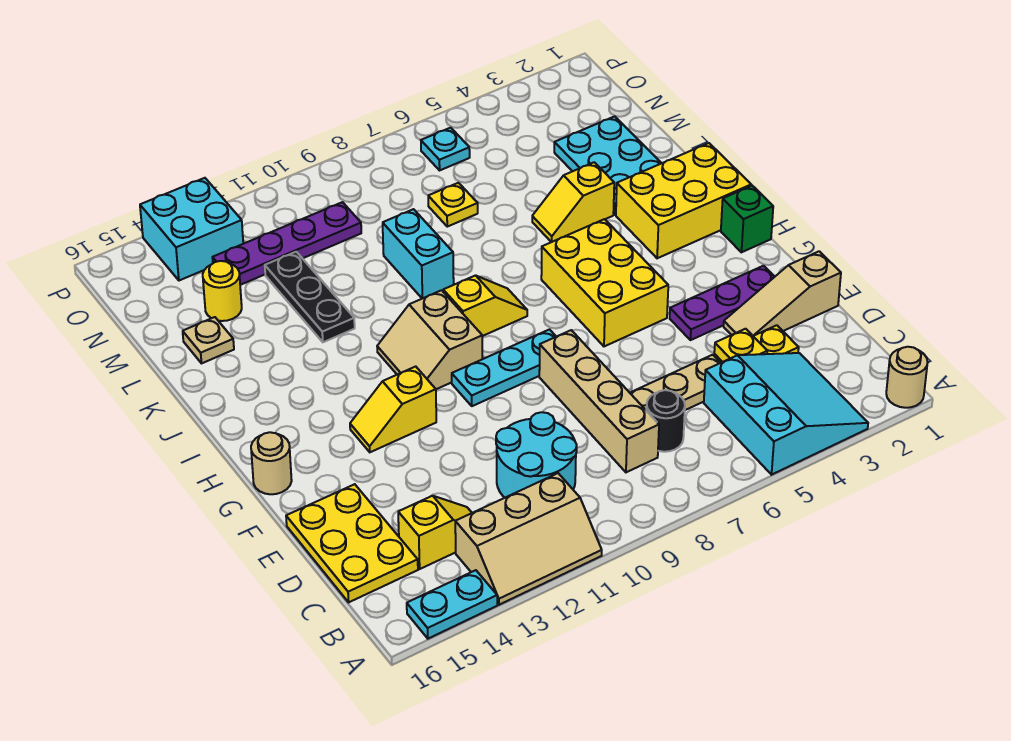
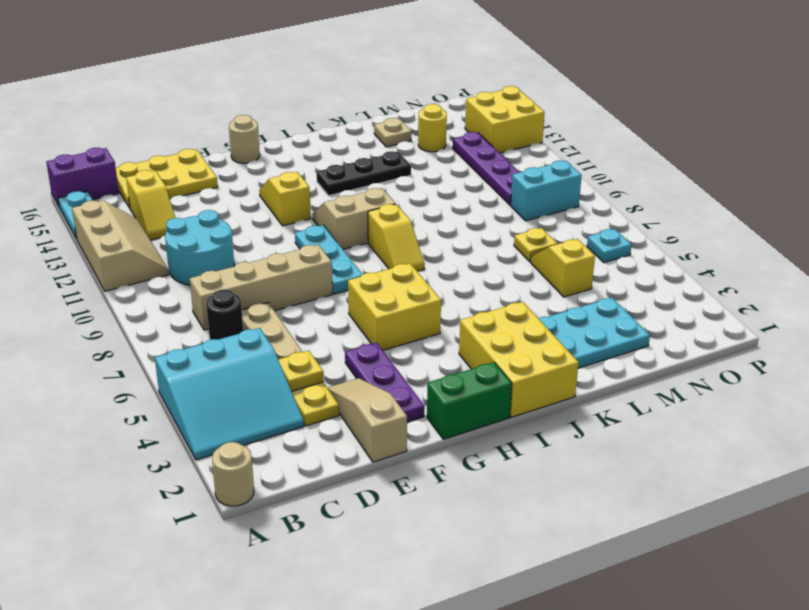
tan 2x3 slope [455,473,602,605] -> tan 2x3 slope turned to [72,200,169,291]
none -> purple 1x2 brick [46,148,119,206]
yellow 2x3 brick [541,219,668,346] -> yellow 2x2 brick [348,263,441,350]
green 1x1 brick [721,186,773,252] -> green 1x2 brick [427,362,512,439]
yellow 1x2 slope [532,162,614,242] -> yellow 1x2 slope moved to [530,239,595,297]
cyan 1x2 brick [383,209,454,298] -> cyan 1x2 brick moved to [511,160,582,221]
black 1x3 plate [265,252,355,342] -> black 1x3 plate moved to [317,151,411,196]
cyan 2x2 brick [140,178,243,281] -> yellow 2x2 brick [465,86,545,153]

